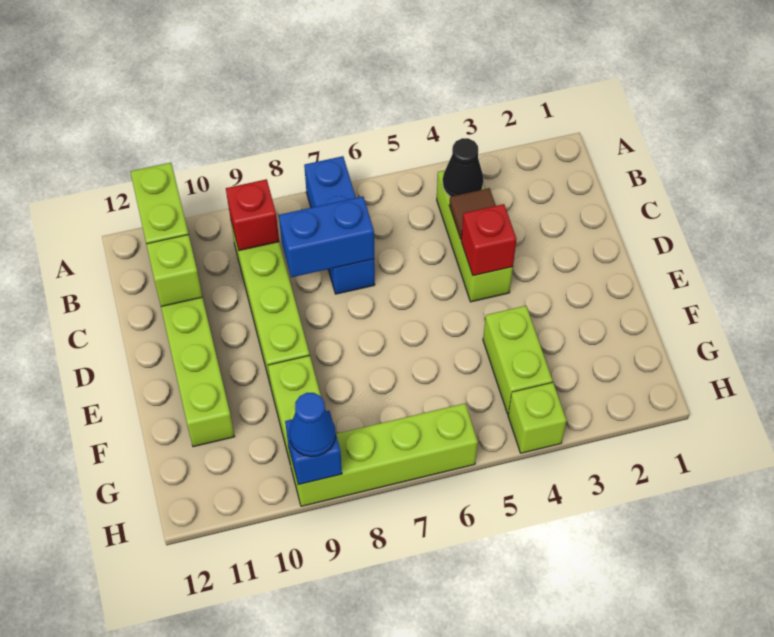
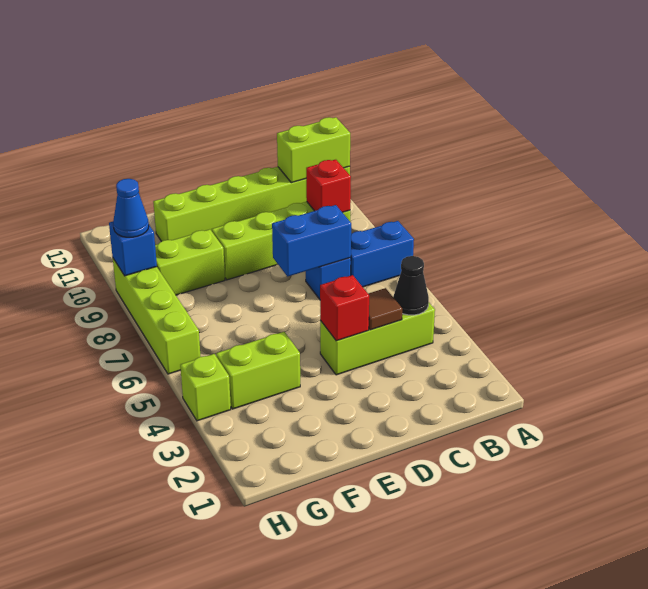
blue 1x2 brick [279,197,374,277] -> blue 1x2 brick turned to [272,205,351,277]
lime 1x1 brick [146,235,202,306] -> none

